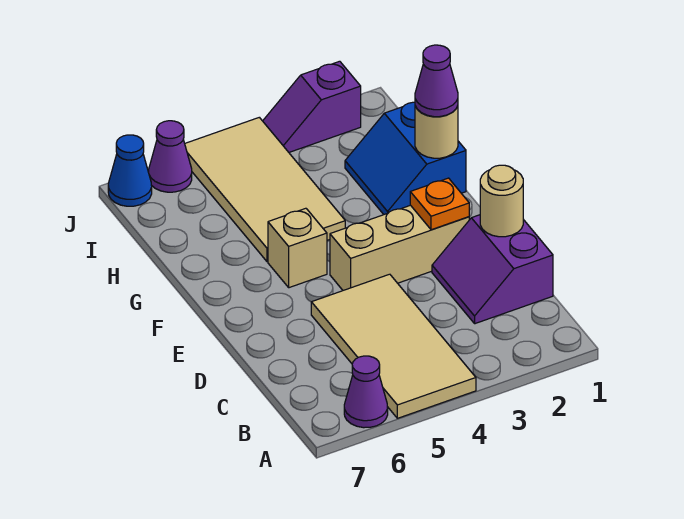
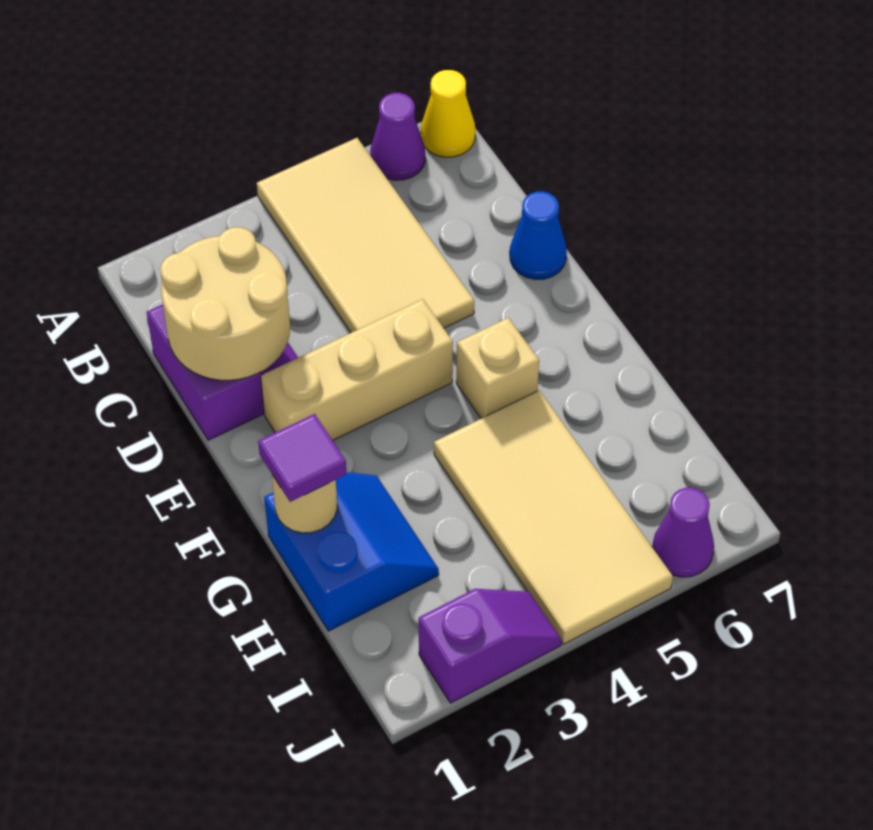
none -> yellow 1x1 cone [421,70,476,157]
tan 1x1 round brick [480,165,523,237] -> tan 2x2 round brick [160,227,290,380]
orange 1x1 plate [410,178,469,230] -> none
purple 1x1 cone [415,45,458,117] -> purple 1x1 tile [258,414,346,502]
blue 1x1 cone [108,135,152,206] -> blue 1x1 cone moved to [510,191,567,279]

